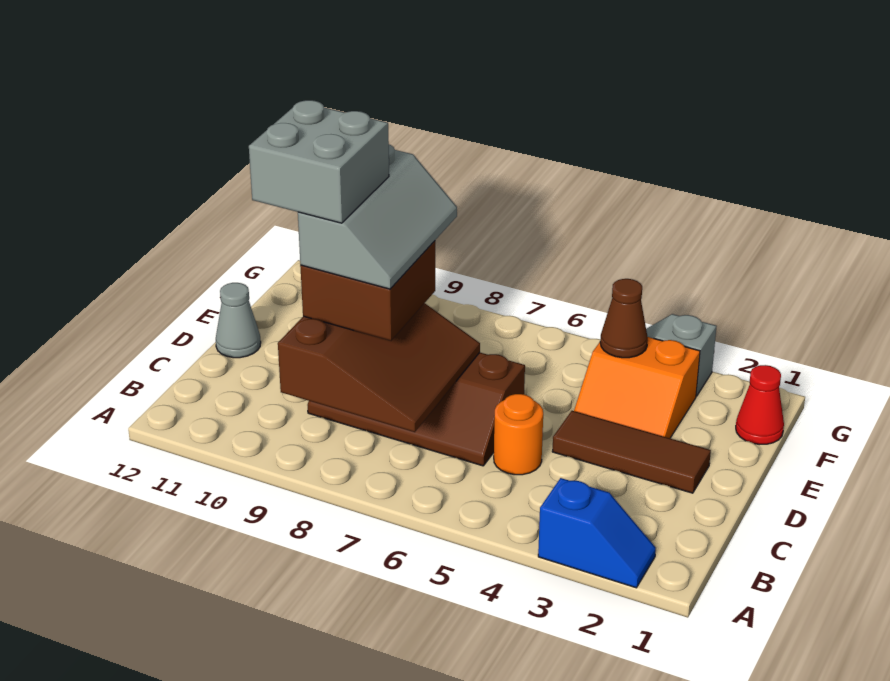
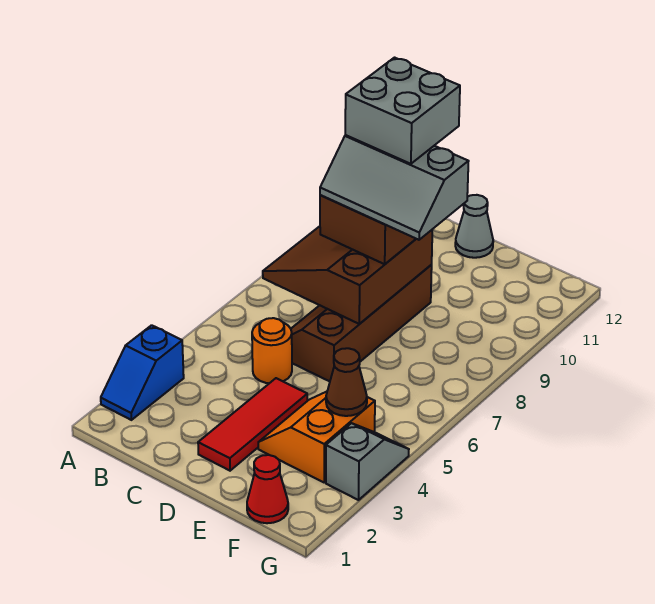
brown 3x3 slope [278,303,480,432] -> brown 3x3 slope turned to [263,226,432,324]
brown 1x3 tile [552,411,711,493] -> red 1x3 tile [198,378,307,471]

